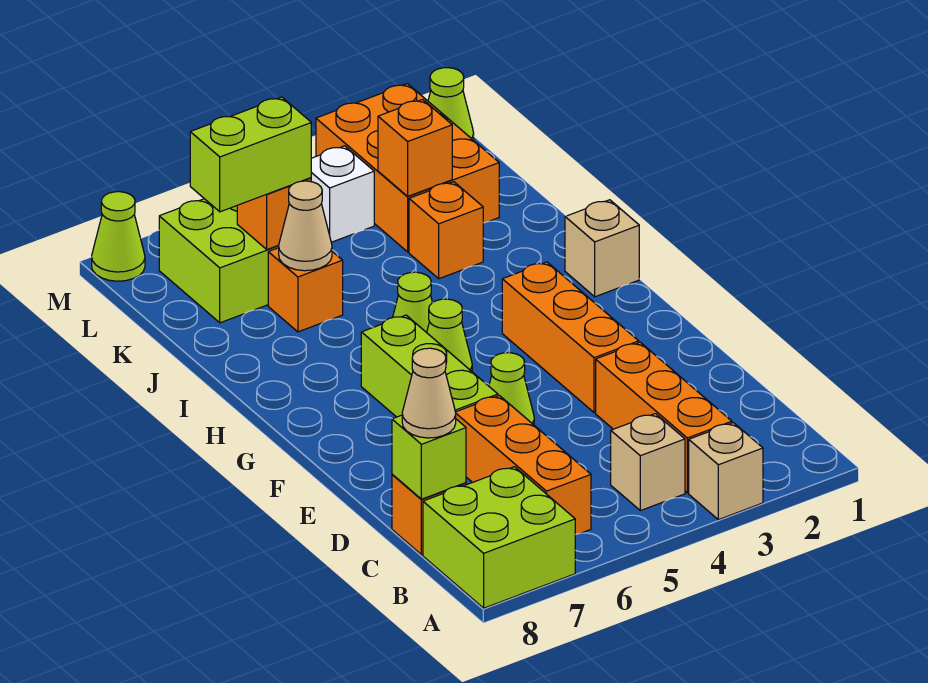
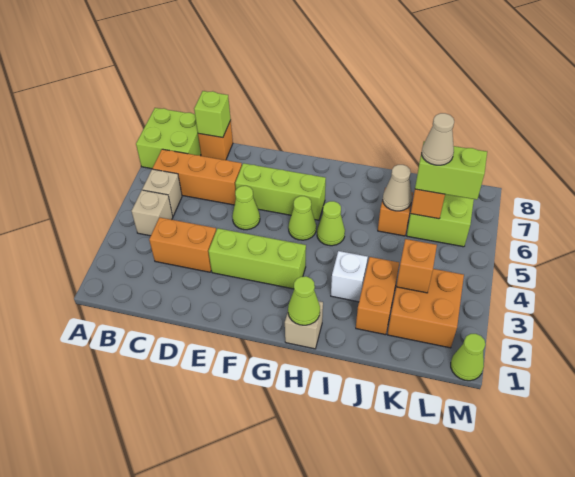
tan 1x1 brick [689,423,763,520] -> tan 1x1 brick moved to [142,169,182,216]
orange 1x3 brick [596,342,732,493] -> orange 1x2 brick [149,217,216,272]
tan 1x1 cone [402,348,456,438] -> tan 1x1 cone moved to [422,113,454,165]
orange 1x3 brick [502,262,639,413] -> lime 1x3 brick [209,228,306,289]
orange 1x1 brick [409,182,483,279] -> orange 1x2 brick [356,257,399,335]
orange 2x3 brick [316,84,499,252] -> orange 2x2 brick [387,269,464,348]
lime 1x2 brick [190,97,311,212] -> lime 1x2 brick turned to [415,141,487,200]
white 1x1 brick [311,146,374,242] -> white 1x1 brick moved to [331,251,368,302]
lime 1x1 cone [92,192,145,281] -> lime 1x1 cone moved to [288,276,320,325]

